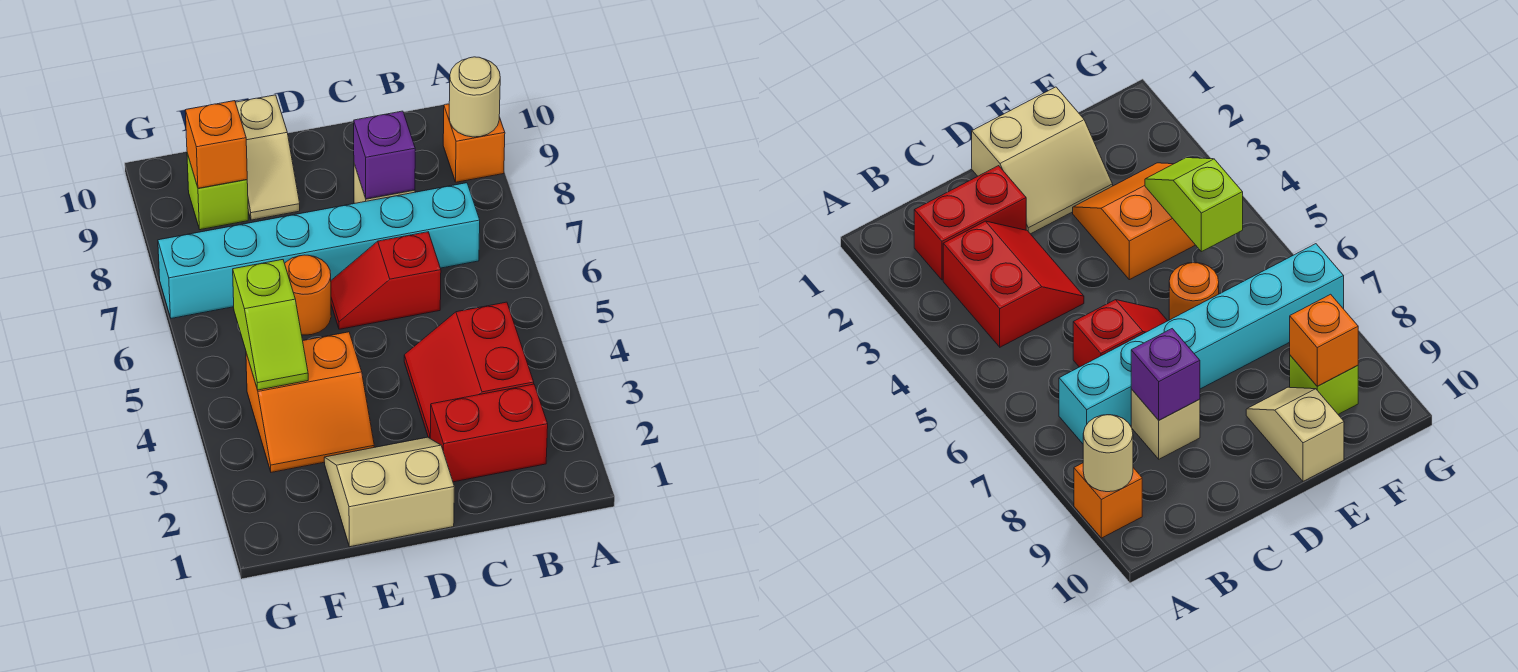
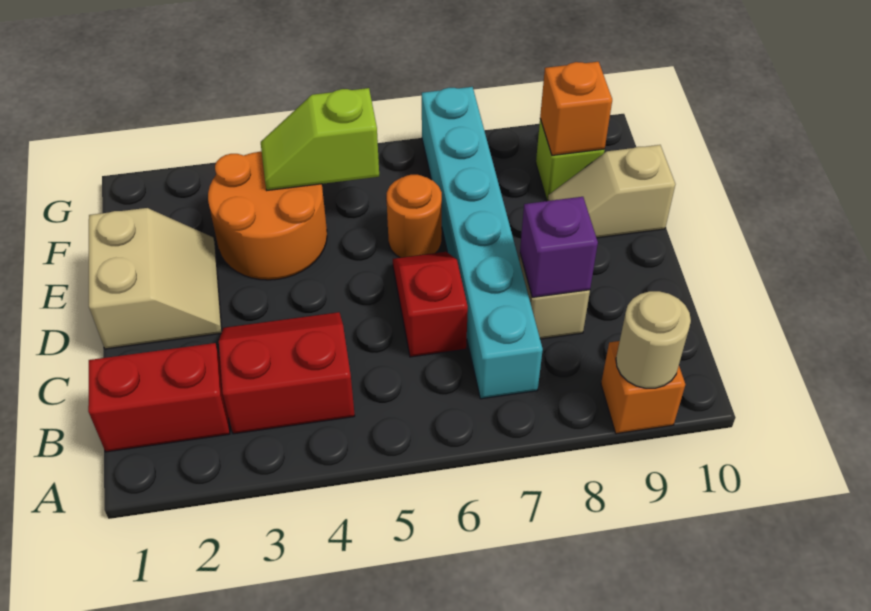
red 1x2 brick [430,384,548,482] -> red 1x2 brick turned to [88,343,230,452]
orange 2x2 slope [246,332,374,472] -> orange 2x2 round brick [208,151,327,280]

